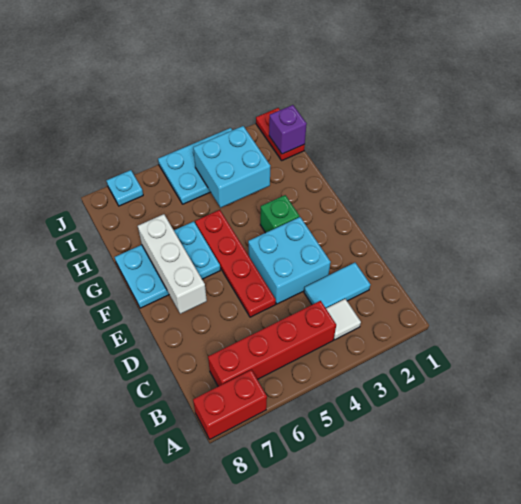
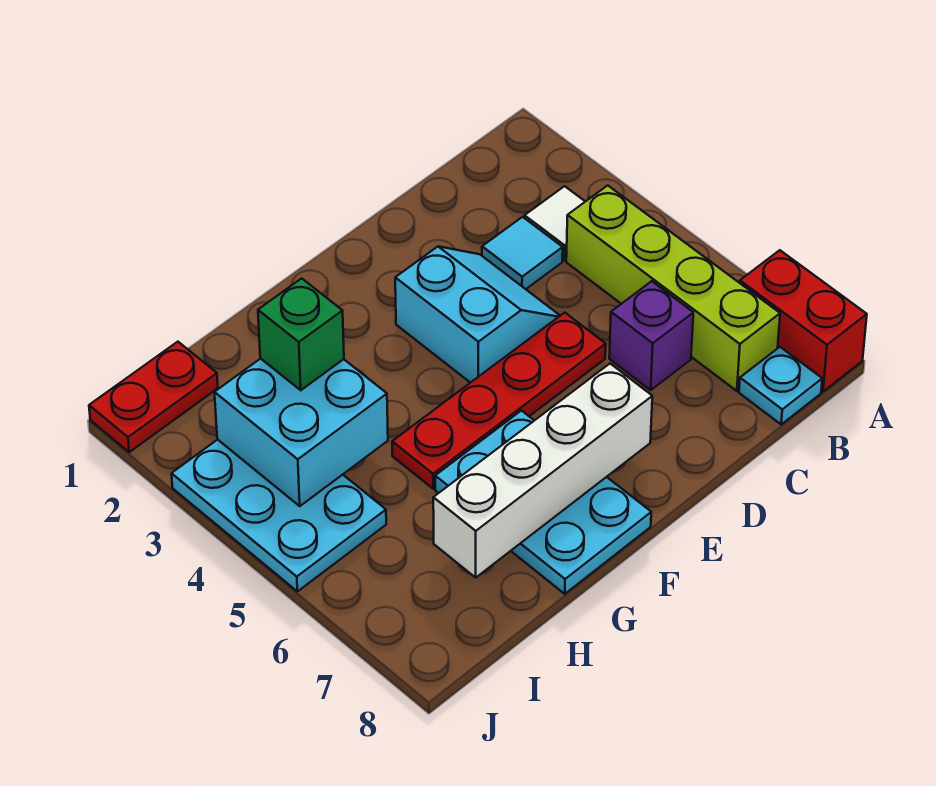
red 1x4 brick [208,301,336,386] -> lime 1x4 brick [566,185,780,391]
cyan 1x2 tile [304,263,370,308] -> cyan 1x1 tile [482,217,563,289]
cyan 2x2 brick [248,217,331,304] -> cyan 2x2 slope [395,246,560,383]
white 1x3 brick [138,214,207,314] -> white 1x4 brick [433,364,652,577]
green 1x1 brick [260,195,299,233] -> green 1x1 brick moved to [258,278,344,390]
purple 1x1 brick [269,105,307,154] -> purple 1x1 brick moved to [609,281,693,390]
cyan 1x1 plate [106,170,143,206] -> cyan 1x1 plate moved to [739,347,822,424]

